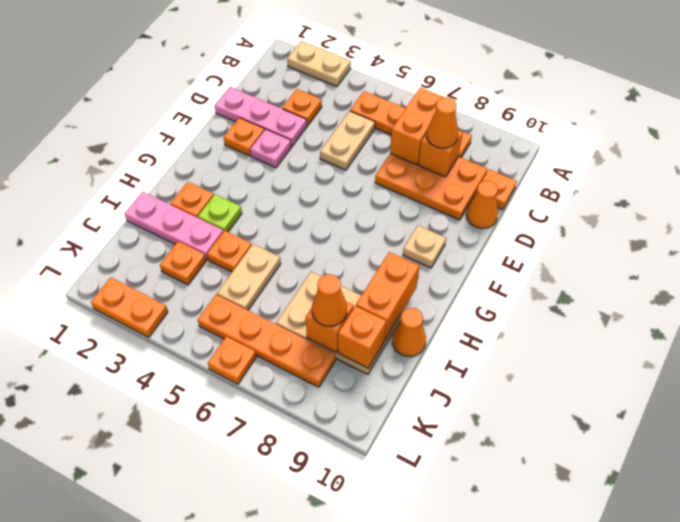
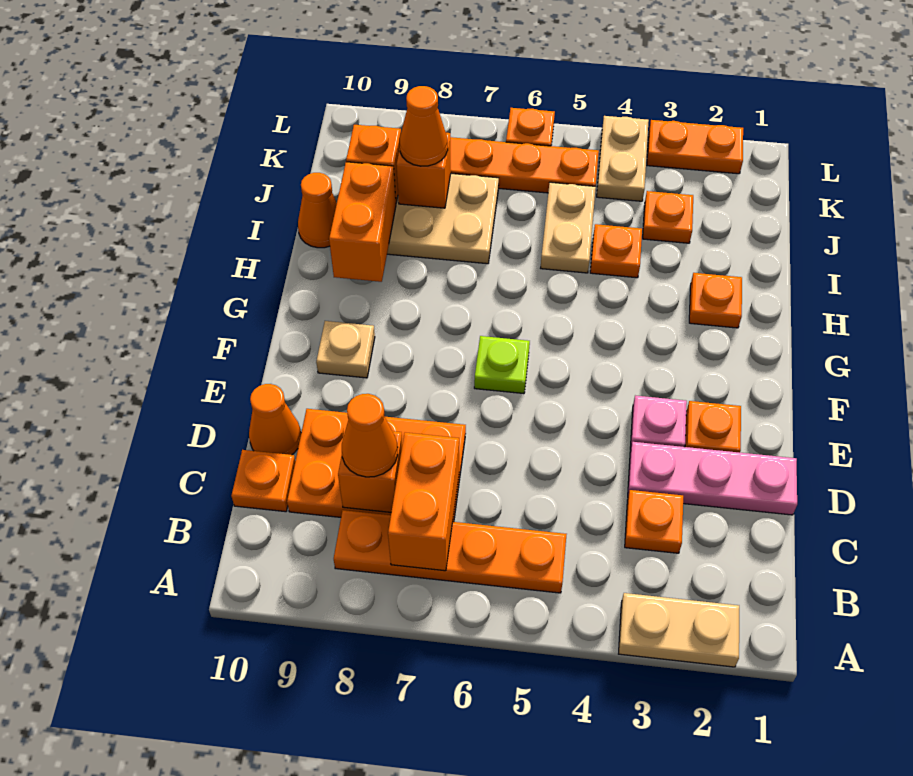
tan 1x2 plate [320,111,375,170] -> tan 1x2 plate moved to [597,116,649,201]
lime 1x1 plate [198,194,242,232] -> lime 1x1 plate moved to [474,336,530,394]
pink 1x3 plate [125,192,223,260] -> none

